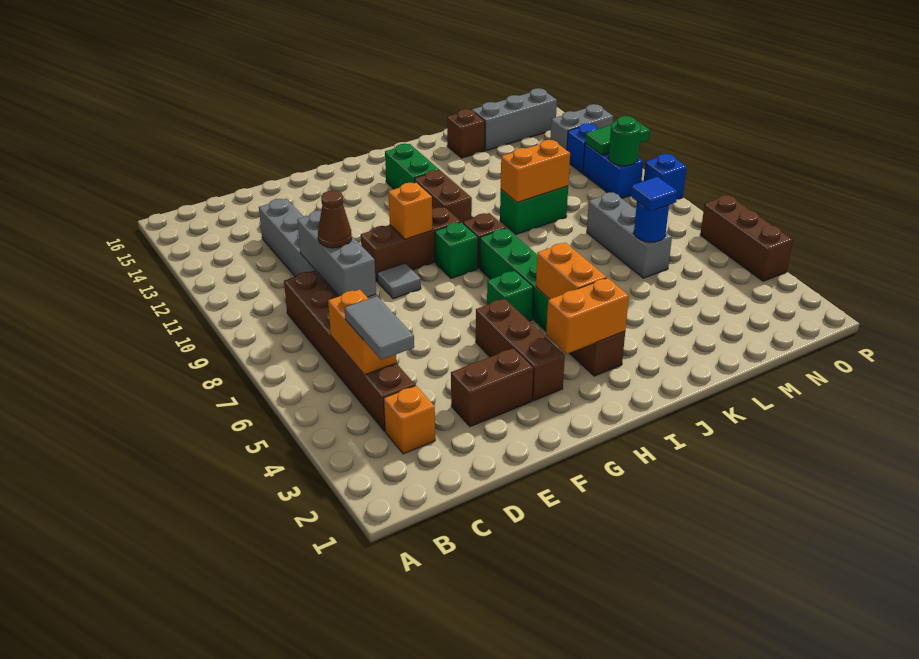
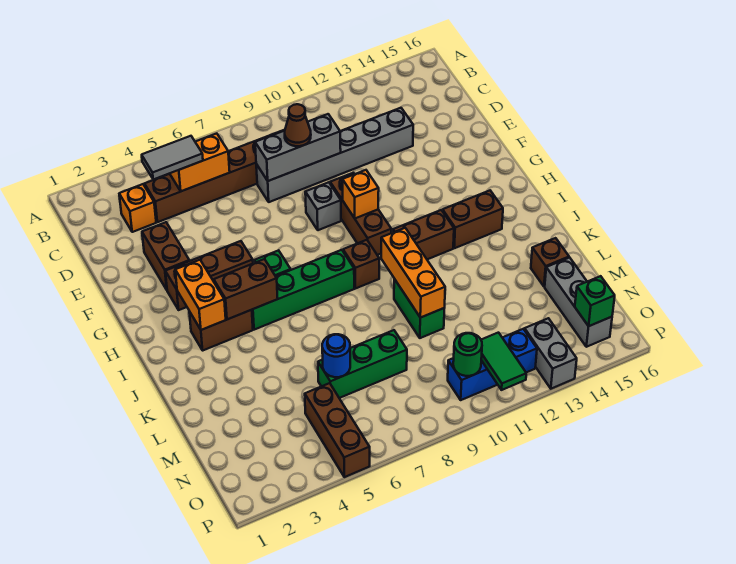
grey 1x1 tile [377,263,421,299] -> grey 1x1 brick [305,182,341,230]
green 1x1 brick [435,222,478,278] -> green 1x1 brick moved to [575,276,615,326]
orange 1x2 brick [536,243,607,299] -> brown 1x2 brick [214,259,278,319]
green 1x2 brick [385,144,439,189] -> brown 1x2 brick [443,191,503,248]
orange 1x2 brick [501,140,570,202] -> orange 1x3 brick [381,228,445,318]
grey 1x3 brick [587,192,672,278] -> green 1x3 brick [318,330,407,398]
blue 1x1 tile [631,177,678,211] -> none
brown 1x3 brick [700,195,793,281] -> brown 1x3 brick turned to [305,383,370,477]
blue 1x1 brick [644,154,687,199] -> none

